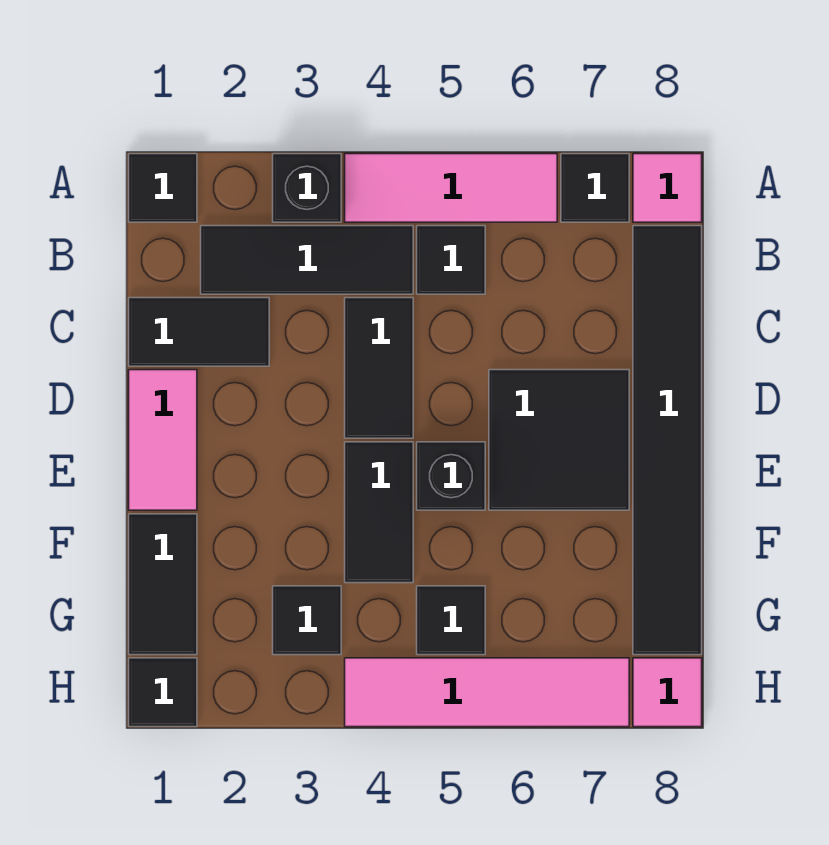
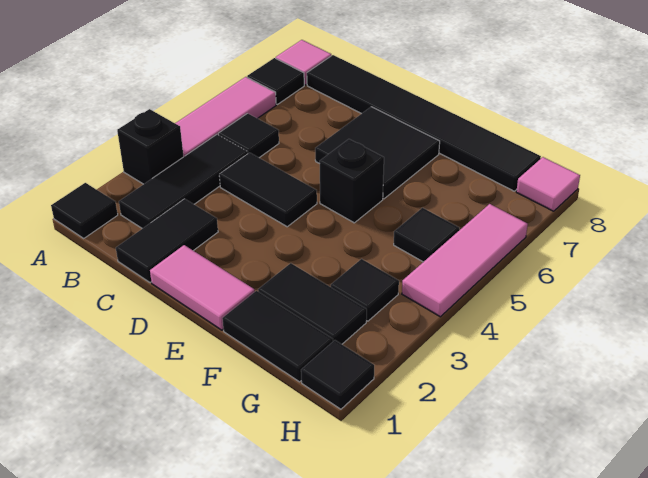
black 1x2 tile [345,442,413,583] -> black 1x2 tile moved to [258,263,367,344]
pink 1x4 tile [345,658,629,727] -> pink 1x3 tile [402,204,528,317]

